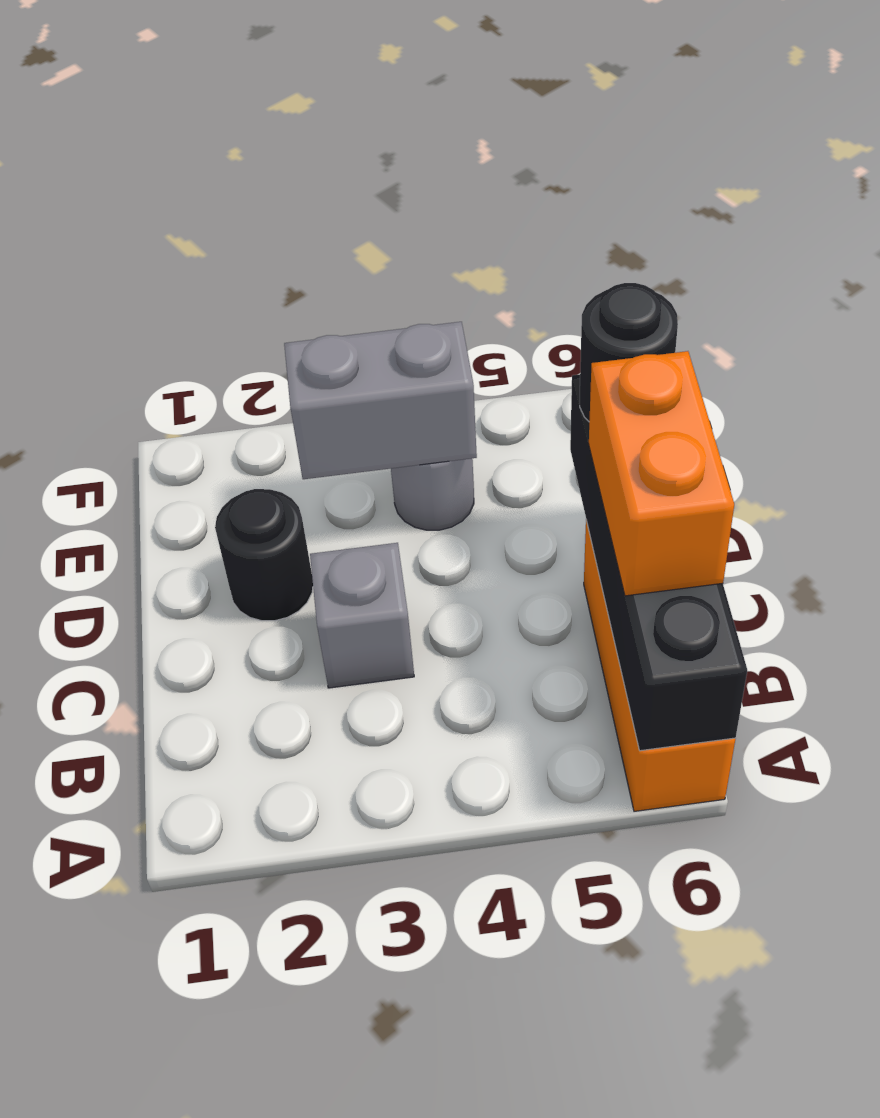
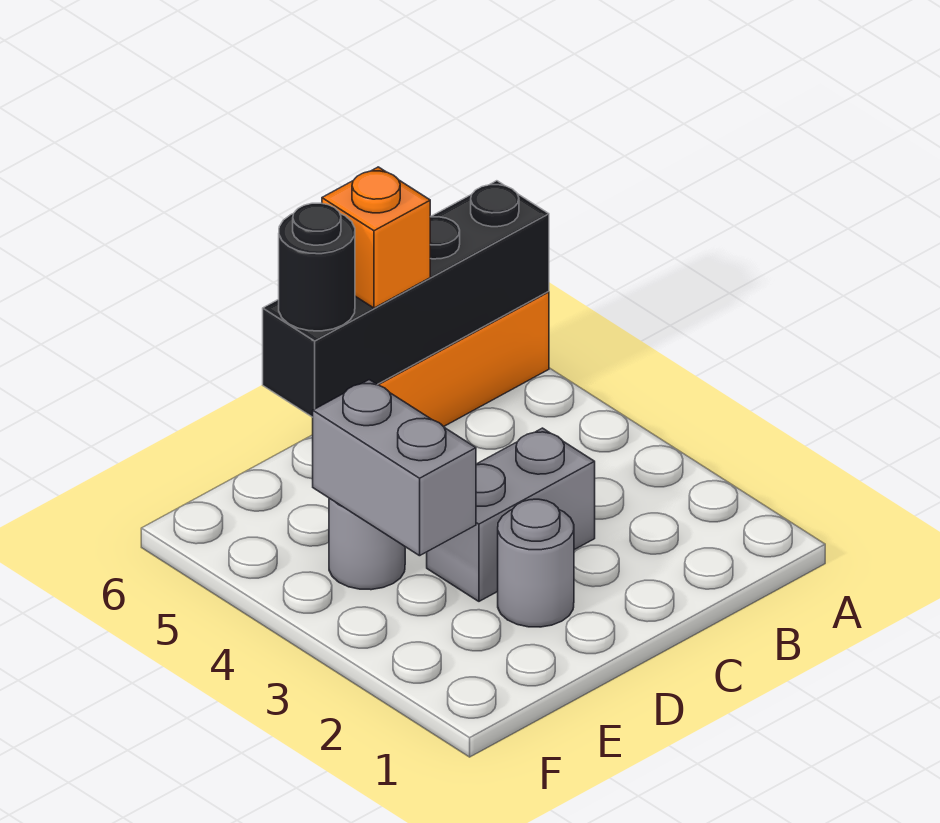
orange 1x2 brick [589,351,734,596] -> orange 1x1 brick [322,167,430,308]
grey 1x1 brick [310,543,414,688] -> grey 1x2 brick [427,428,595,601]
black 1x1 round brick [215,489,313,621] -> grey 1x1 round brick [498,499,574,627]

